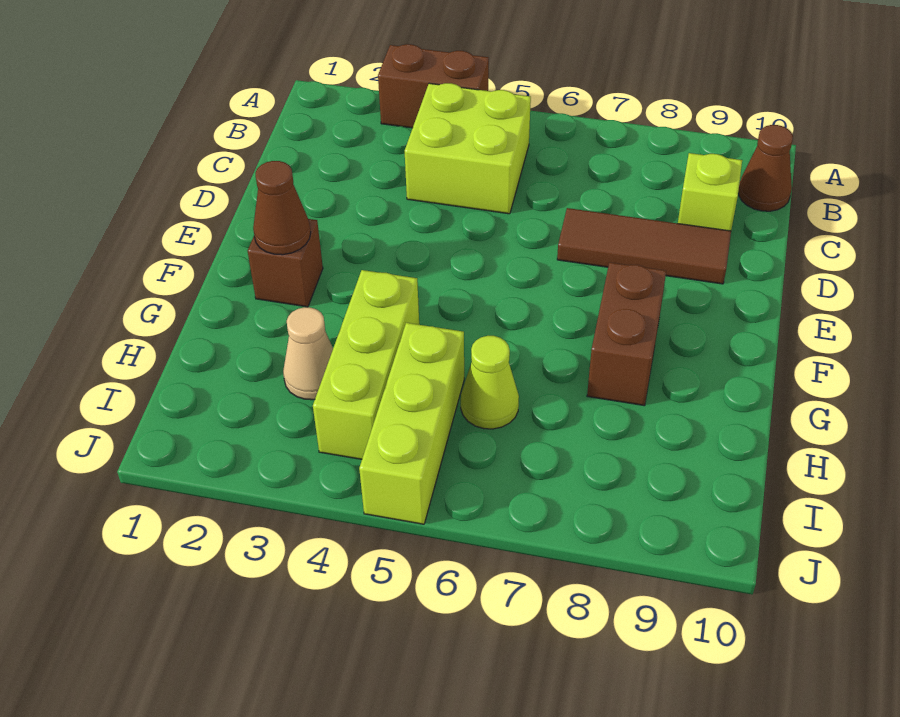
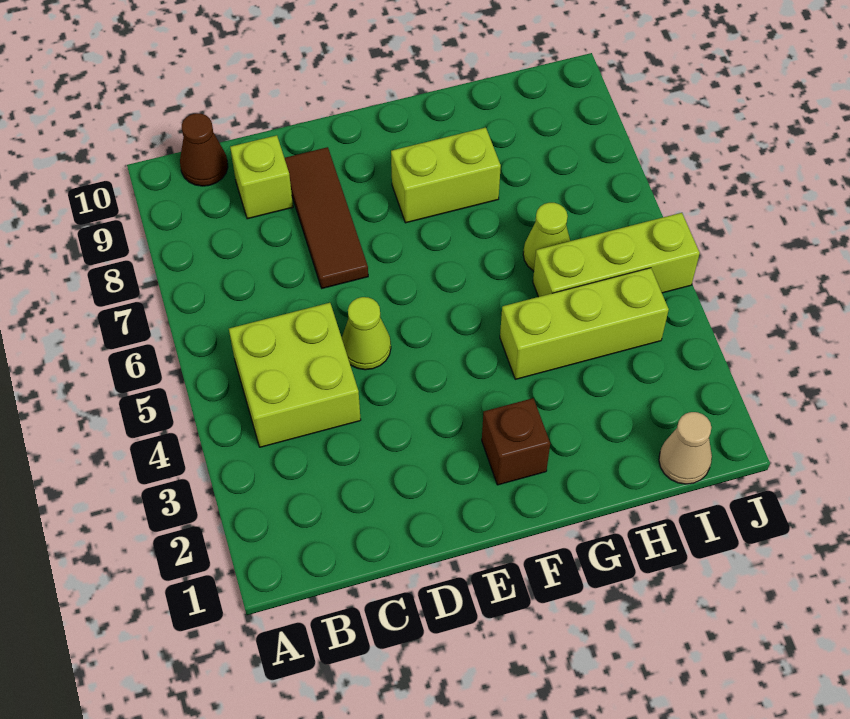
brown 1x2 brick [378,44,489,128] -> none
none -> lime 1x1 cone [342,297,391,370]
brown 1x1 cone [253,161,311,255] -> none
brown 1x2 brick [587,262,666,406] -> lime 1x2 brick [391,128,501,223]
tan 1x1 cone [283,307,333,400] -> tan 1x1 cone moved to [659,412,712,484]

